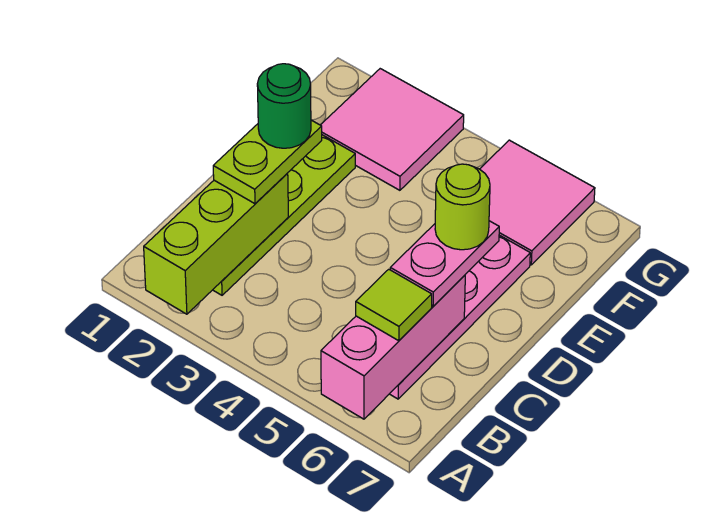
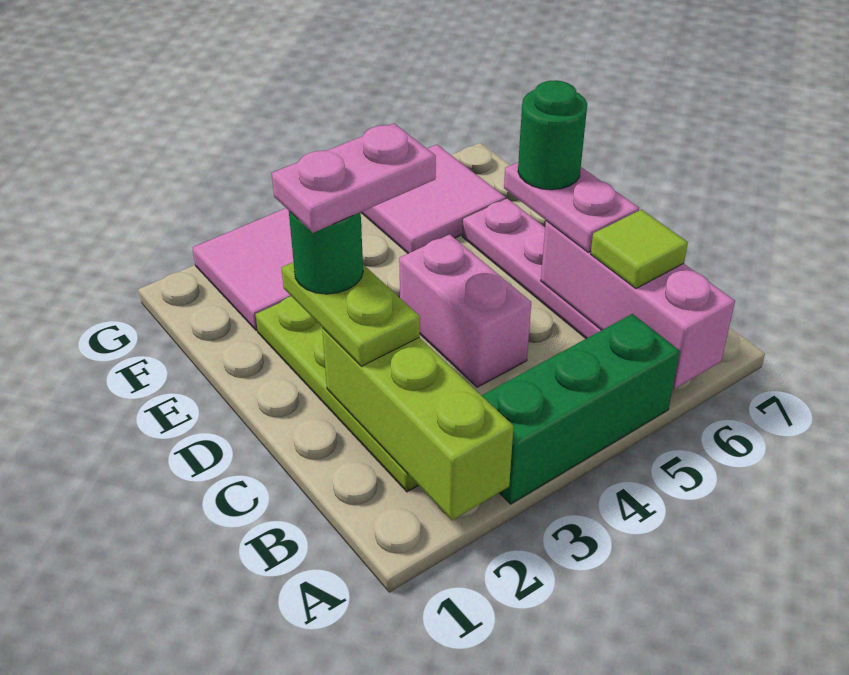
none -> green 1x3 brick [481,314,680,504]
none -> pink 1x2 brick [399,234,531,387]
none -> pink 1x2 plate [272,124,436,233]
lime 1x1 round brick [435,164,490,250] -> green 1x1 round brick [518,80,587,190]

